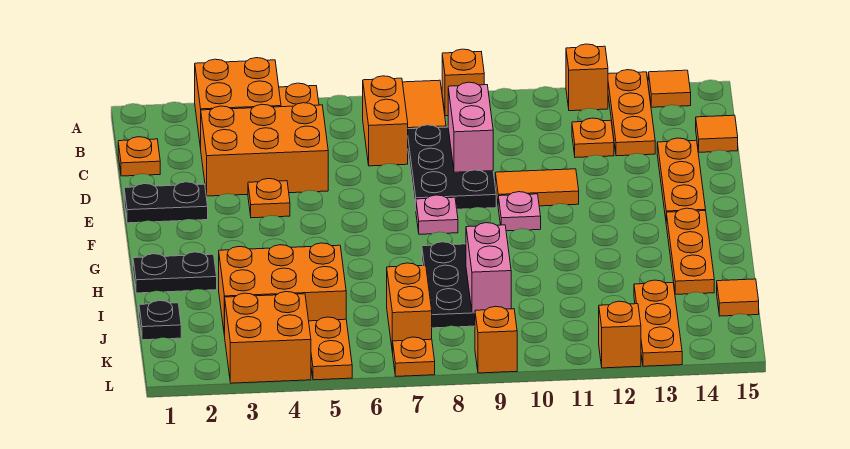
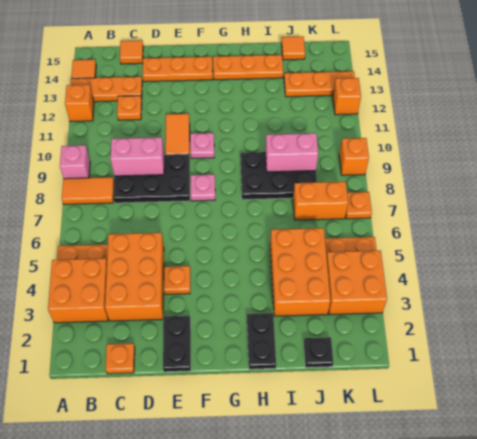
orange 1x1 brick [442,49,484,116] -> pink 1x1 brick [60,145,90,179]
orange 1x2 brick [363,76,408,166] -> none

